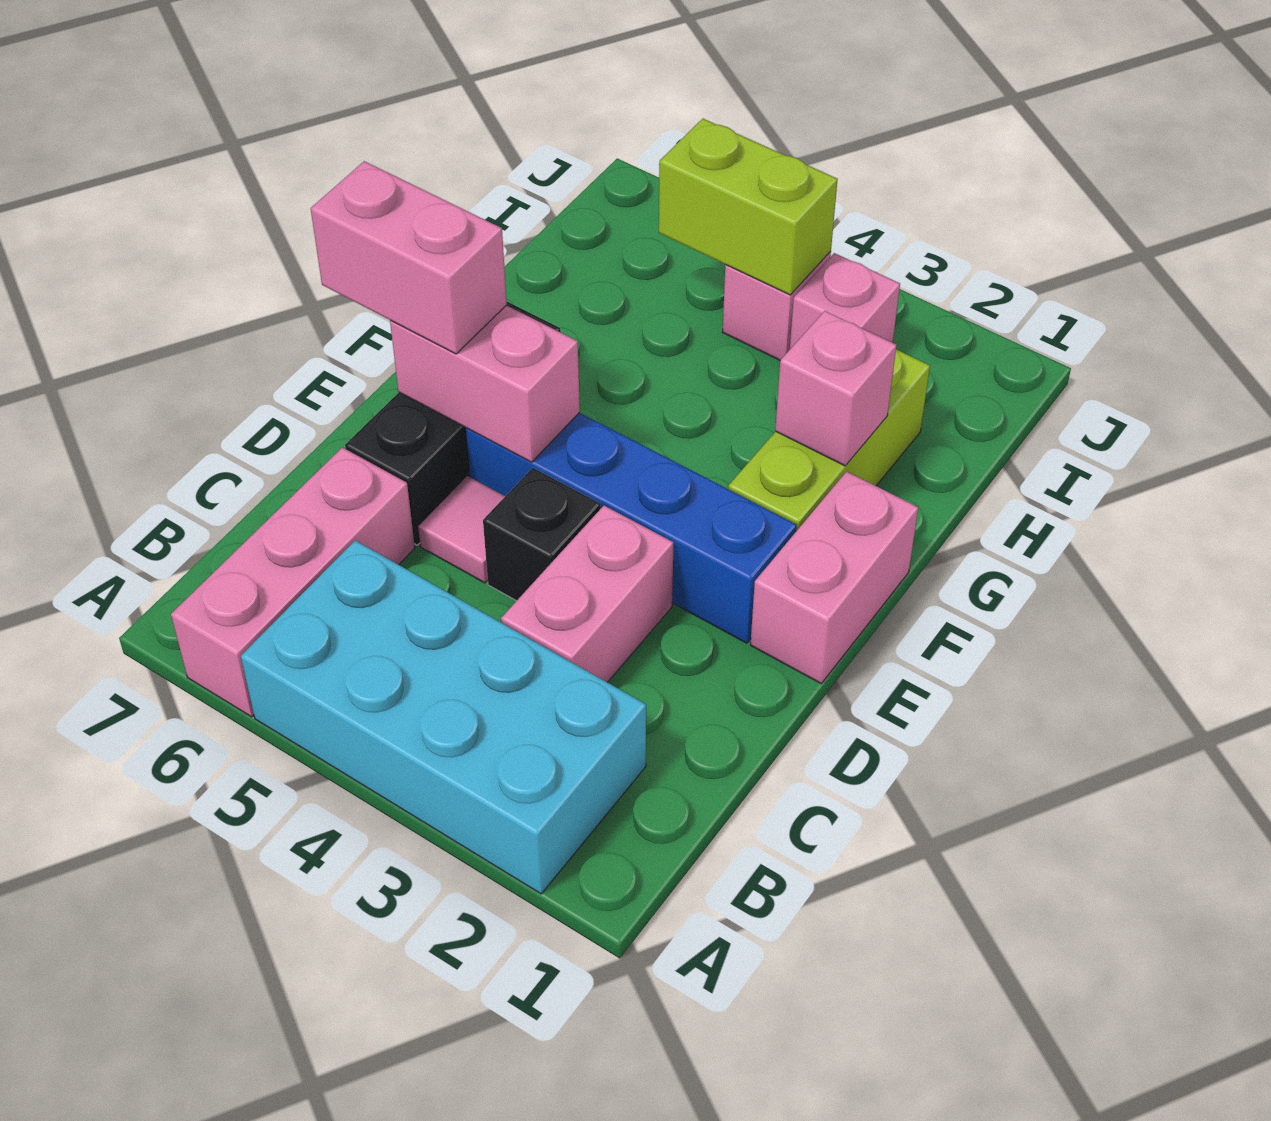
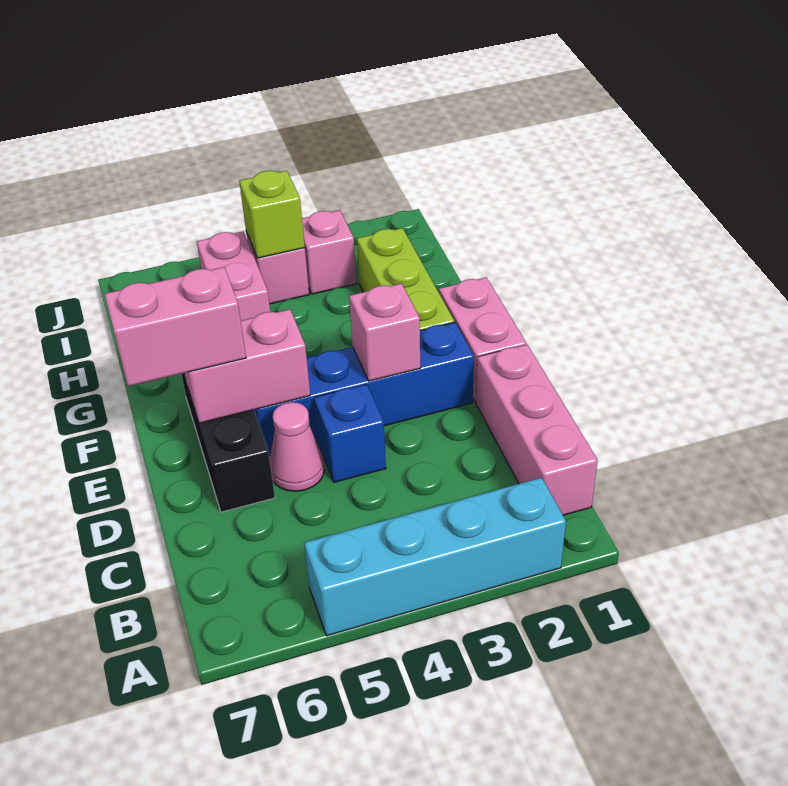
cyan 2x4 brick [241,540,646,894] -> cyan 1x4 brick [304,478,566,636]
pink 1x3 brick [171,447,415,717] -> pink 1x3 brick moved to [476,345,598,515]
pink 1x2 brick [501,506,673,682] -> pink 1x2 brick moved to [197,231,270,321]
black 1x1 brick [483,468,601,601] -> blue 1x1 brick [314,384,386,482]
pink 1x1 tile [418,476,505,583] -> pink 1x1 cone [270,402,324,491]
pink 1x1 brick [775,311,897,466] -> pink 1x1 brick moved to [349,283,420,381]
lime 1x2 brick [659,119,838,295] -> lime 1x1 brick [239,171,305,258]

